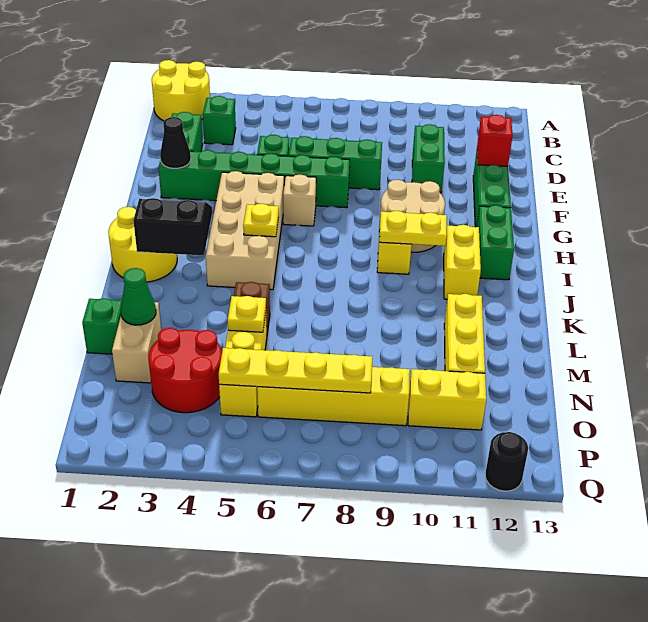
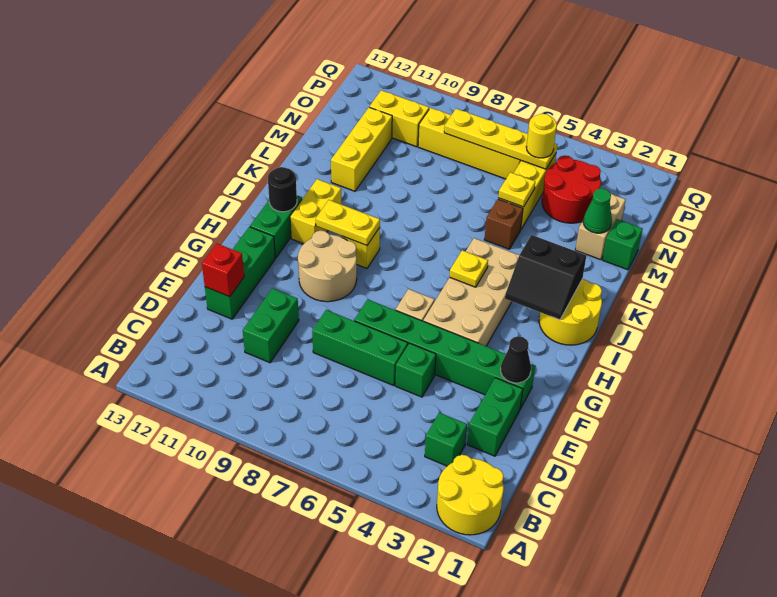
none -> yellow 1x1 round brick [526,114,557,158]
black 1x1 round brick [485,432,528,491] -> black 1x1 round brick moved to [268,167,297,212]

